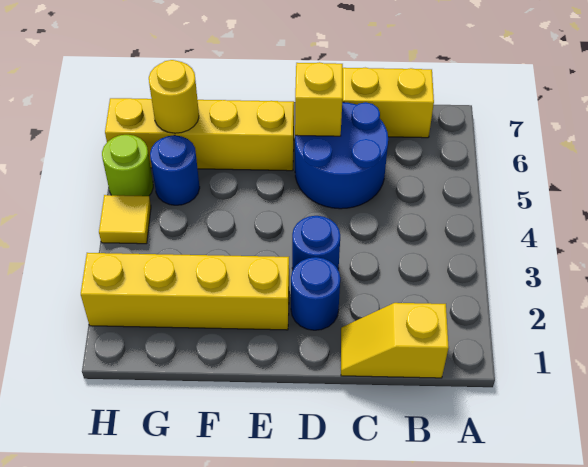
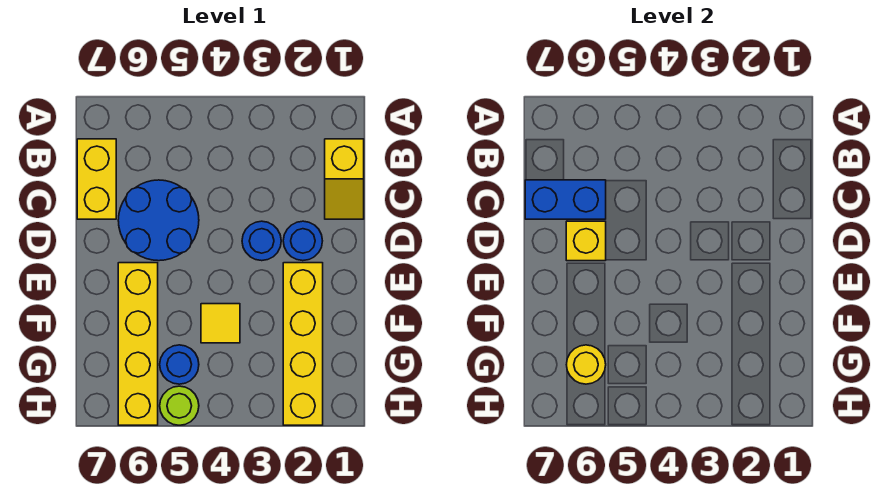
none -> blue 1x2 brick [525,180,606,219]
yellow 1x1 tile [99,195,151,244] -> yellow 1x1 tile moved to [201,304,240,343]

